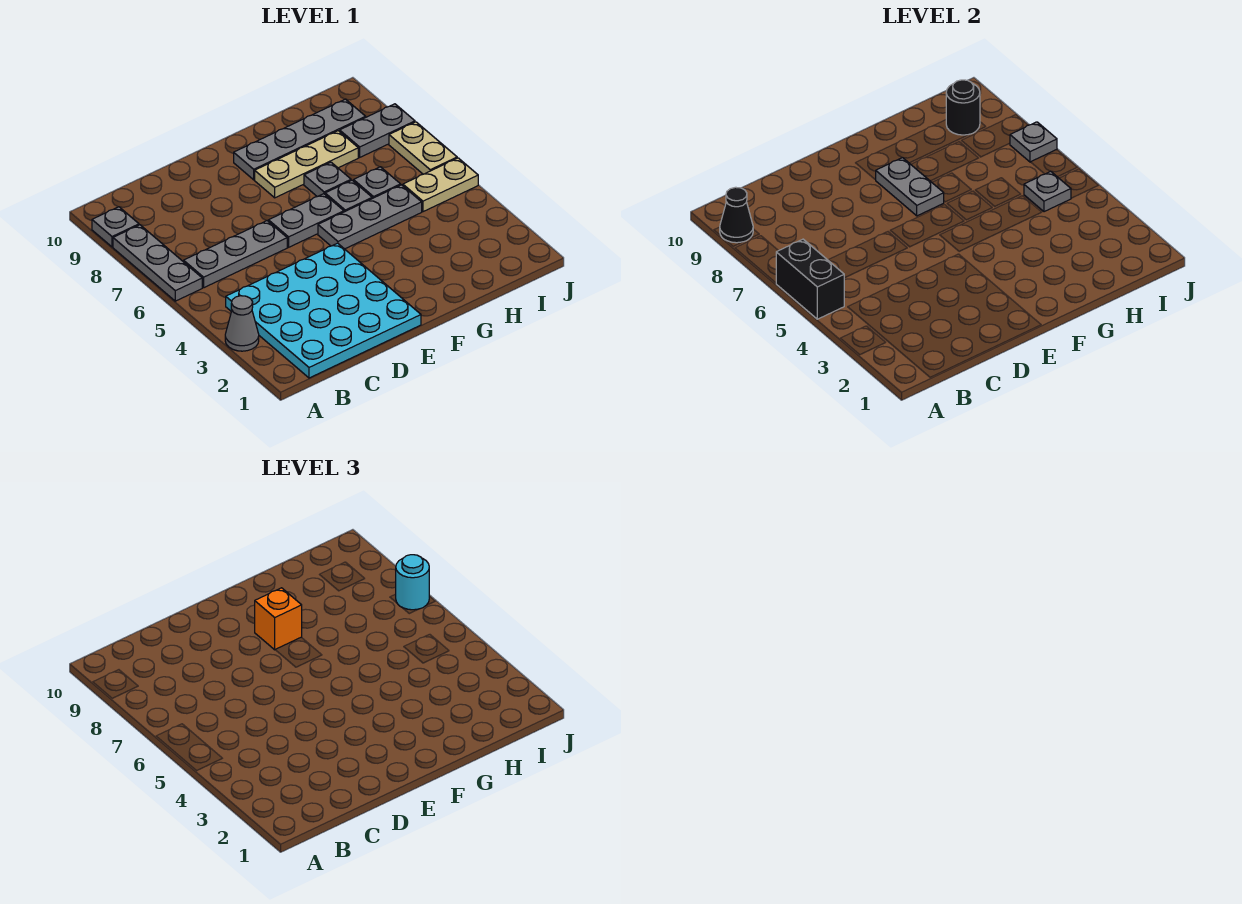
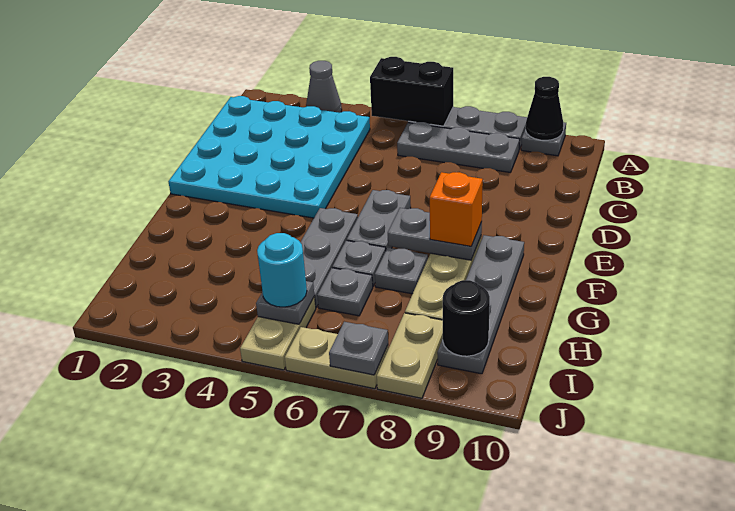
grey 1x3 plate [184,221,287,288] -> grey 1x3 plate turned to [397,122,520,172]
grey 1x2 plate [340,104,415,157] -> tan 1x2 plate [377,313,443,398]
cyan 1x1 round brick [396,555,429,610] -> cyan 1x1 round brick moved to [257,233,307,307]

